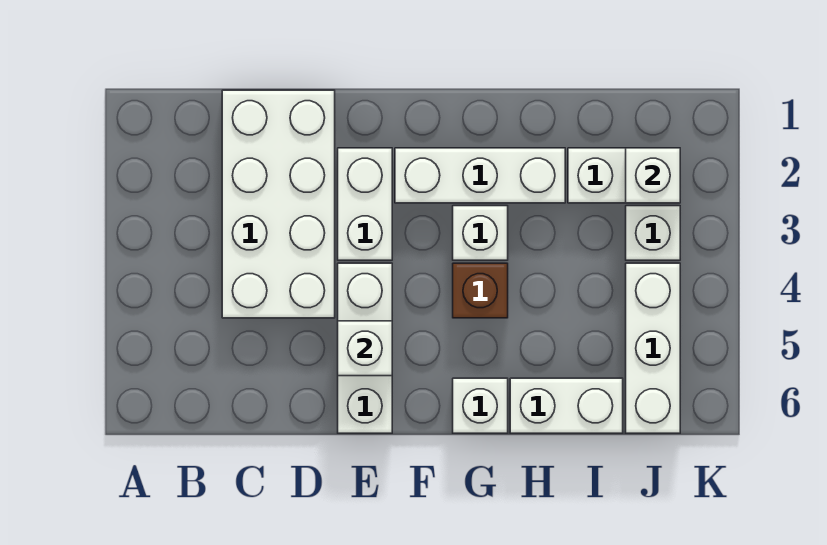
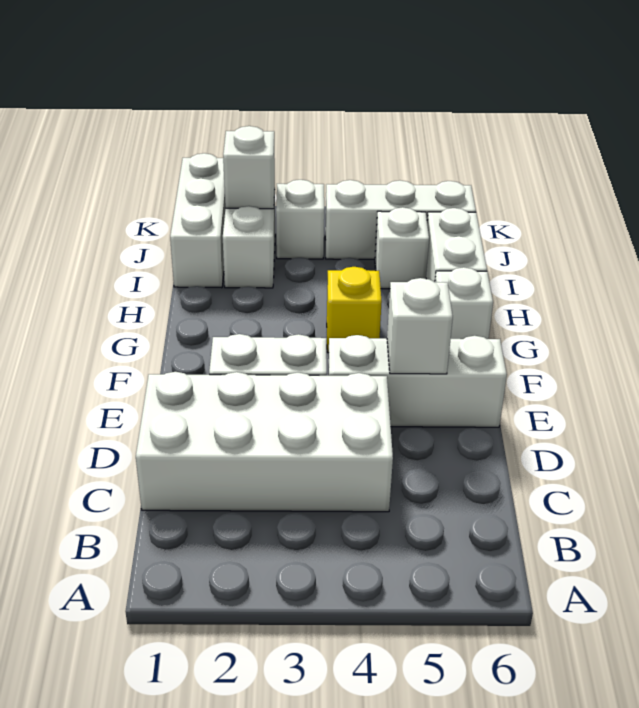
white 1x3 brick [395,148,565,203] -> white 1x3 brick moved to [170,153,225,288]
white 1x1 brick [453,206,508,260] -> white 1x1 brick moved to [375,207,429,289]
brown 1x1 brick [453,263,508,318] -> yellow 1x1 brick [327,267,382,353]

